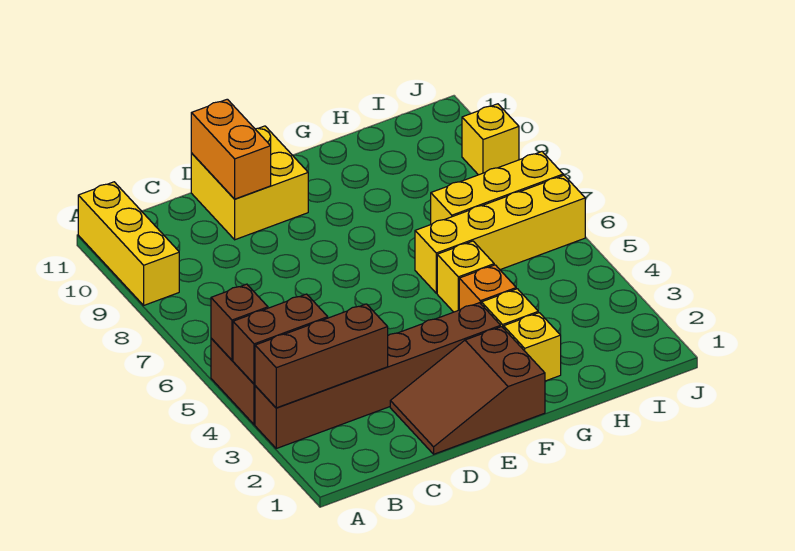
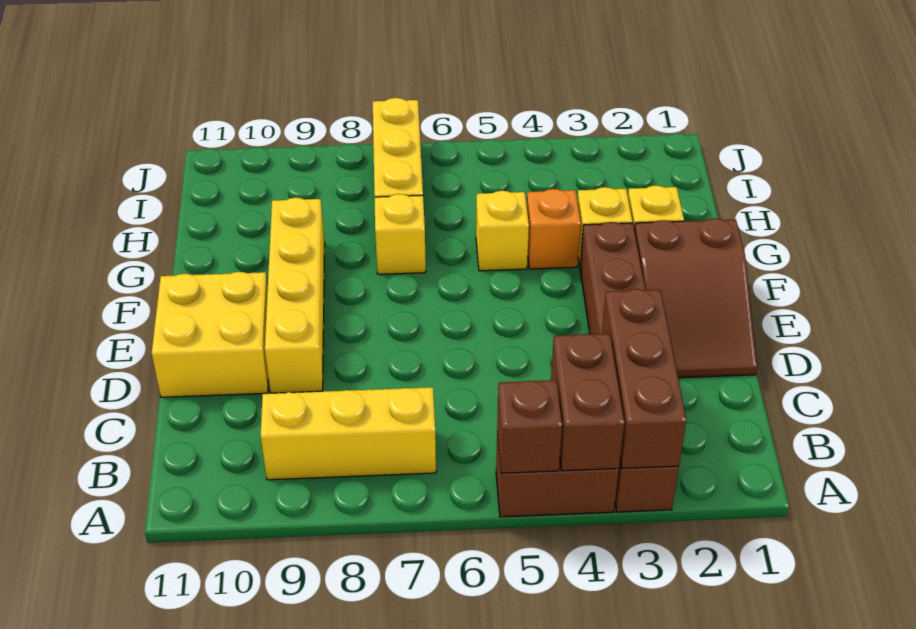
yellow 1x3 brick [78,182,179,305] -> yellow 1x3 brick moved to [261,387,436,480]
orange 1x2 brick [191,99,271,199] -> none
yellow 1x4 brick [415,175,585,293] -> yellow 1x4 brick moved to [265,198,325,393]
yellow 1x1 brick [462,104,519,175] -> yellow 1x1 brick moved to [374,194,426,274]

